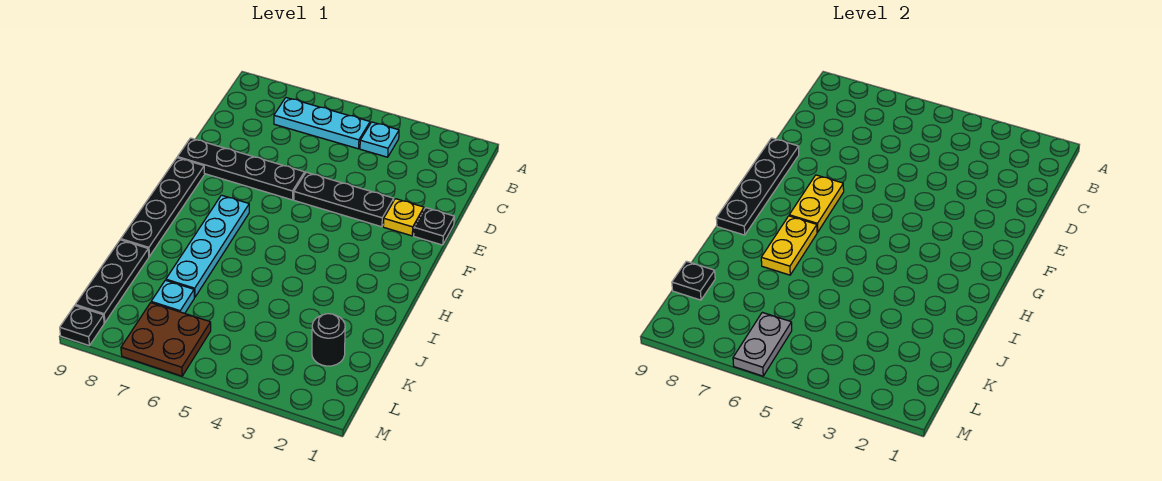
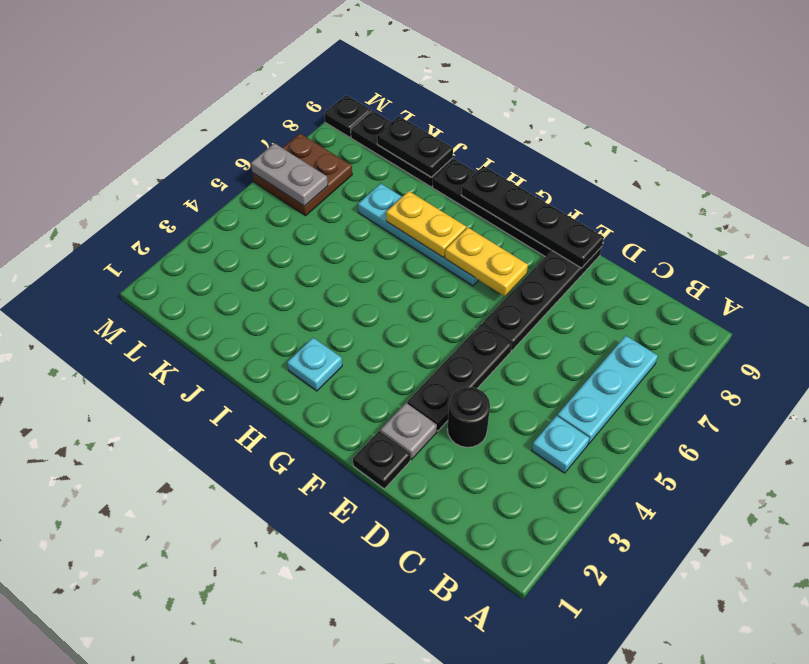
yellow 1x1 plate [383,199,424,236] -> grey 1x1 plate [380,403,437,460]
black 1x1 round brick [312,314,345,366] -> black 1x1 round brick moved to [448,387,490,447]
cyan 1x1 plate [151,280,194,313] -> cyan 1x1 plate moved to [287,338,342,391]
black 1x1 plate [672,261,715,300] -> black 1x2 plate [377,116,453,177]

